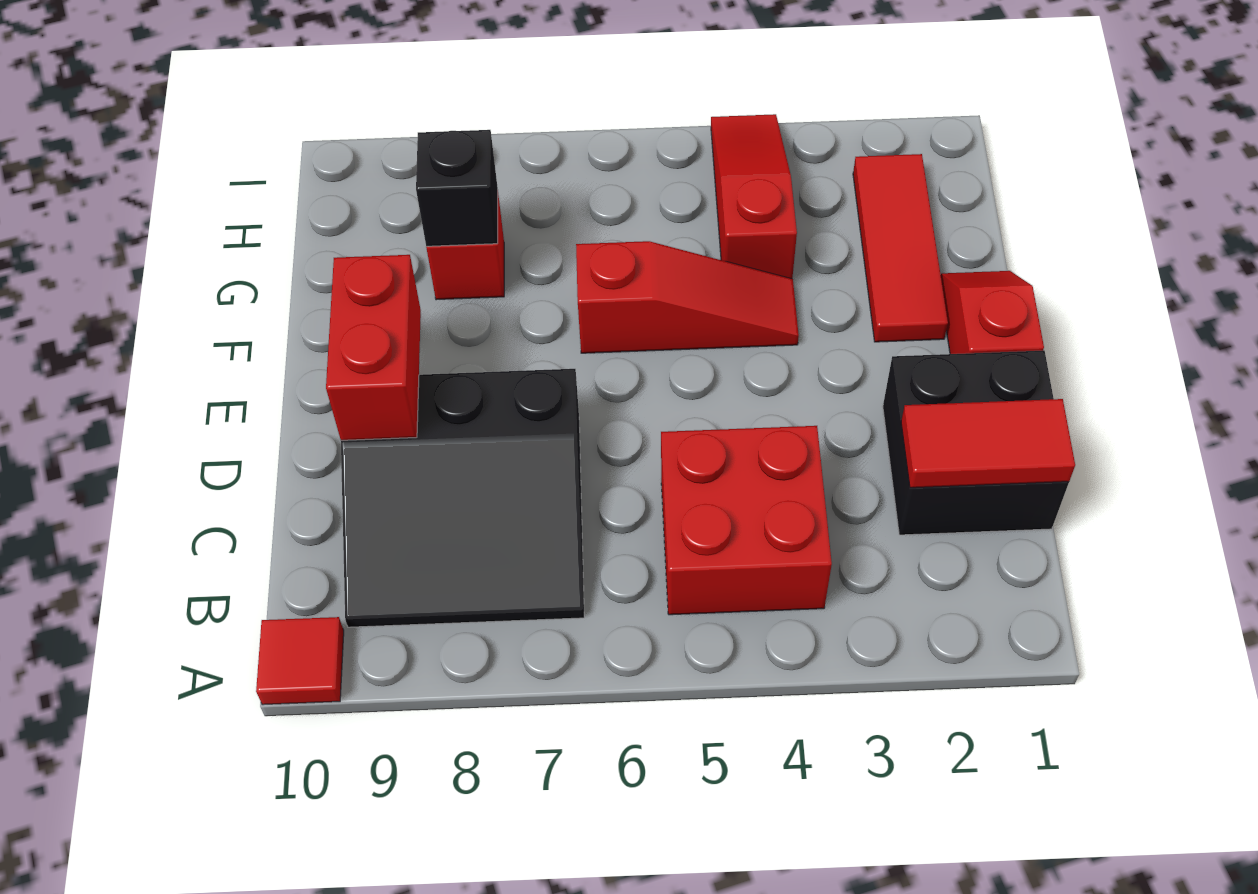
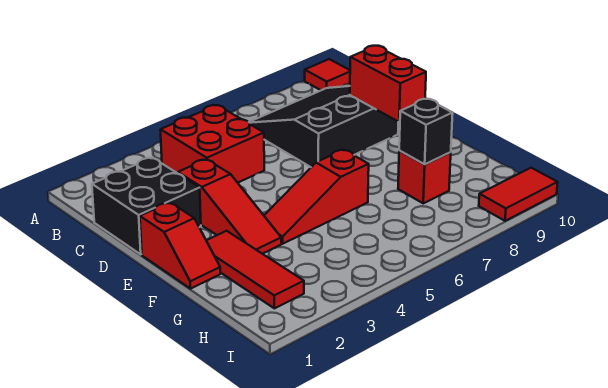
red 1x2 tile [901,399,1075,488] -> red 1x2 tile moved to [479,168,558,221]
red 1x3 slope [711,114,797,279] -> red 1x3 slope moved to [178,159,281,254]

